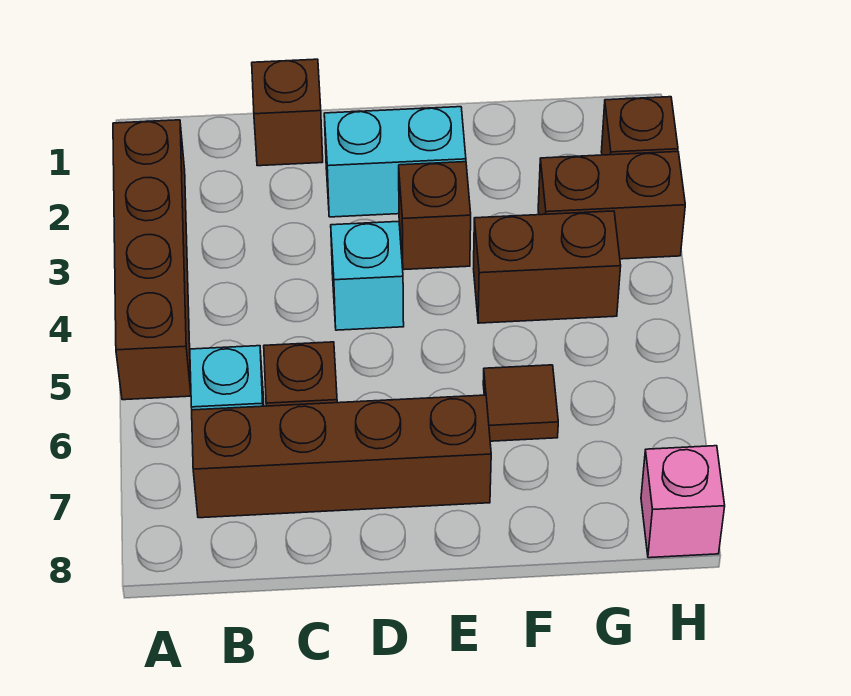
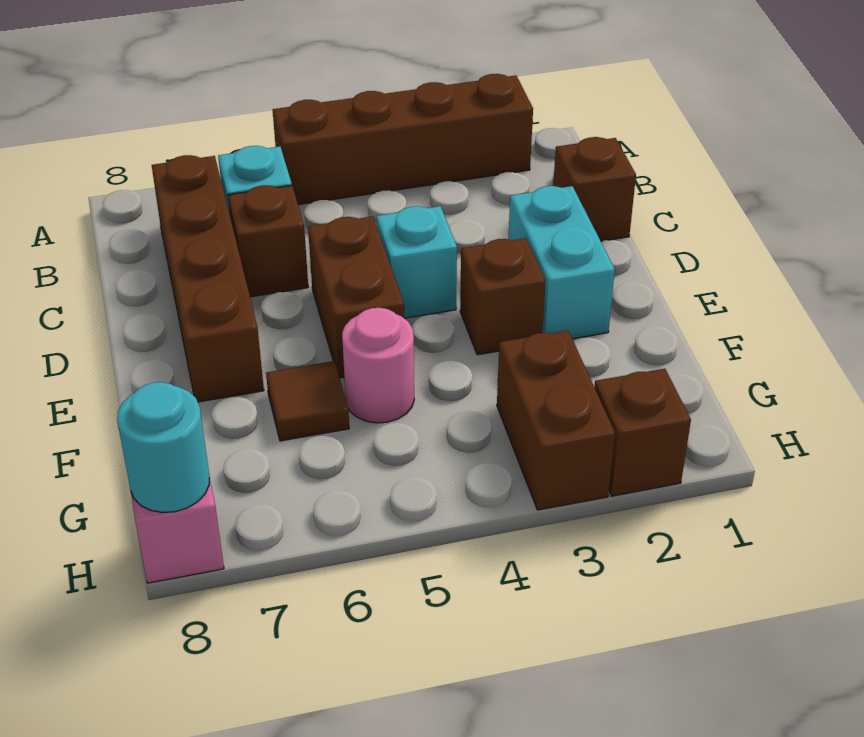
brown 1x2 brick [474,211,621,323] -> brown 1x2 brick moved to [308,216,404,378]
none -> pink 1x1 round brick [342,308,414,423]
none -> cyan 1x1 round brick [117,382,209,513]

